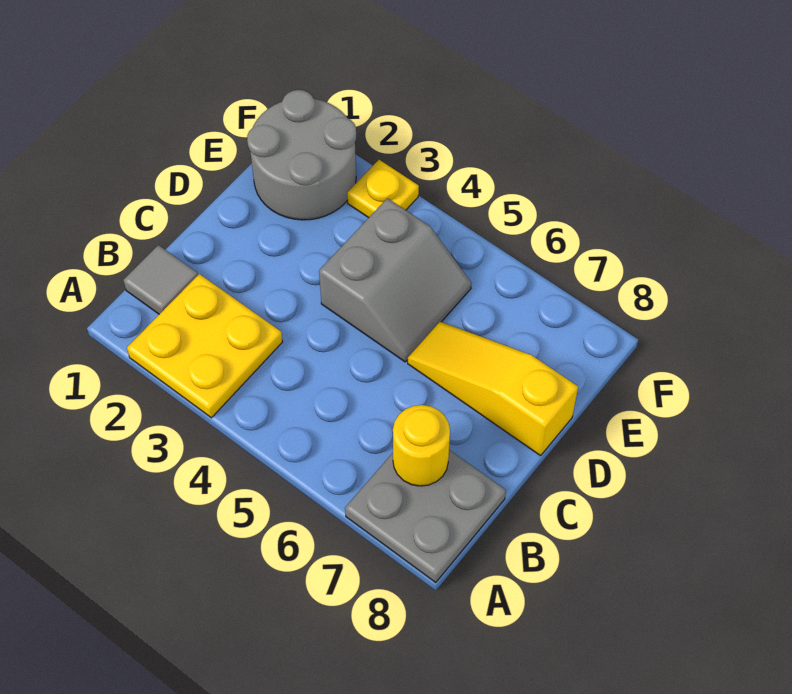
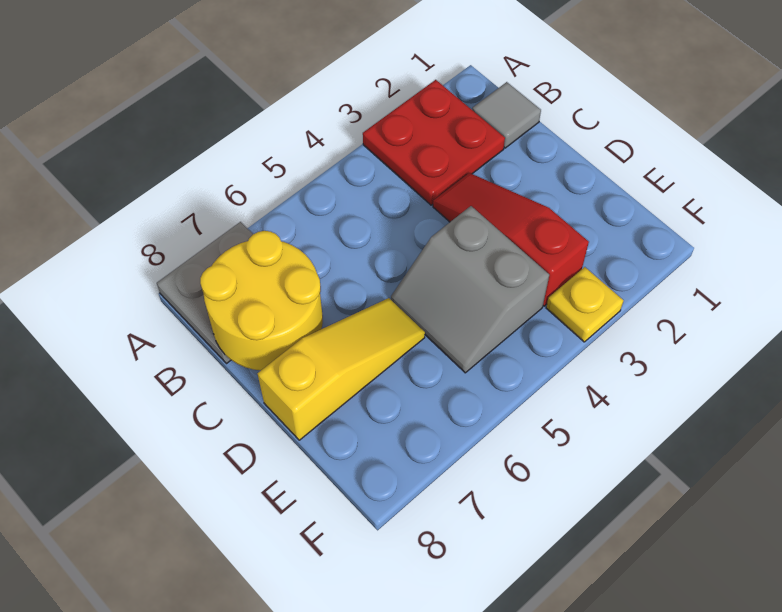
yellow 2x2 plate [127,274,283,418] -> red 2x2 plate [363,80,505,205]
yellow 1x1 round brick [393,405,450,486] -> yellow 2x2 round brick [200,231,323,370]
none -> red 1x3 slope [433,173,589,306]
grey 2x2 round brick [247,90,356,220] -> none

